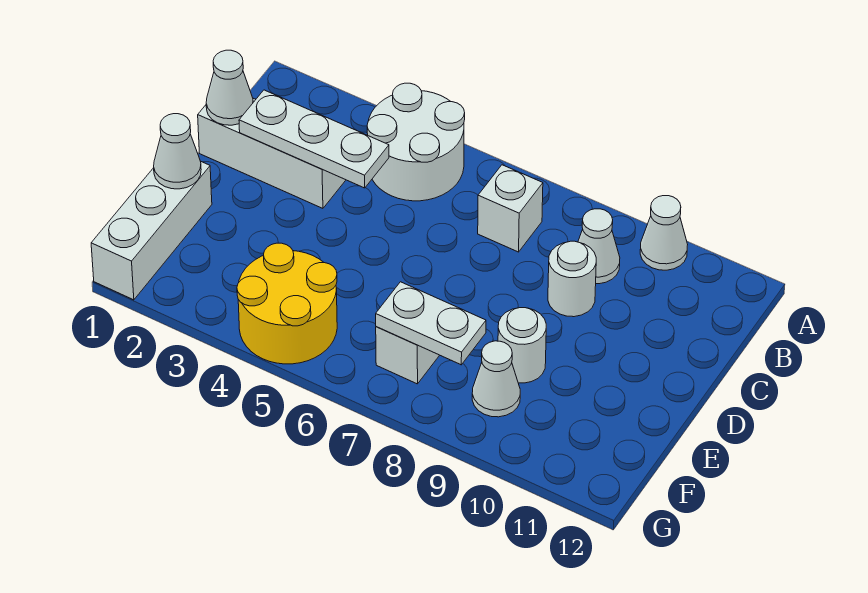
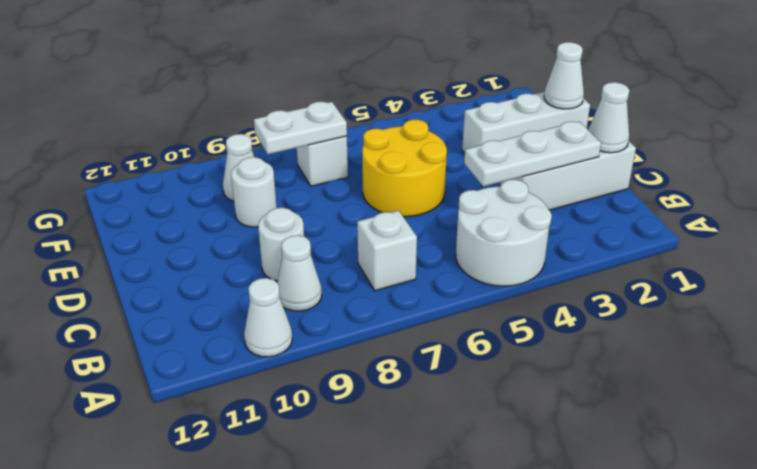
white 1x3 brick [91,162,212,300] -> white 1x3 brick turned to [462,92,590,153]
yellow 2x2 round brick [237,243,337,364] -> yellow 2x2 round brick moved to [362,119,447,217]

